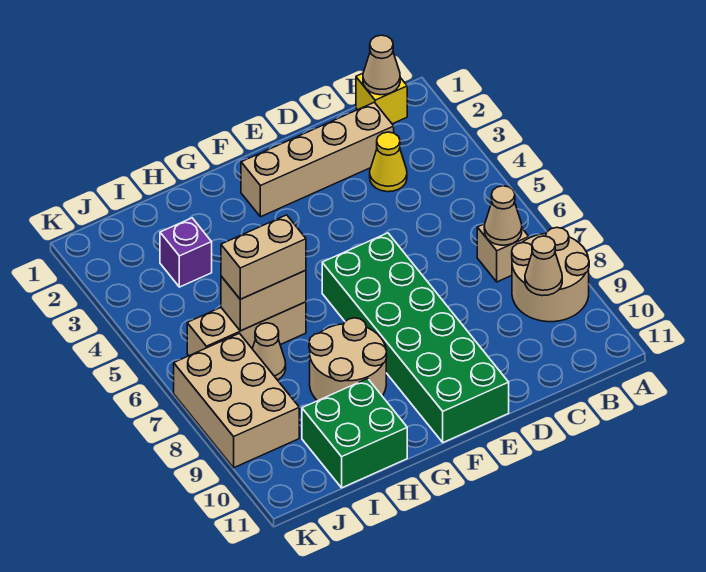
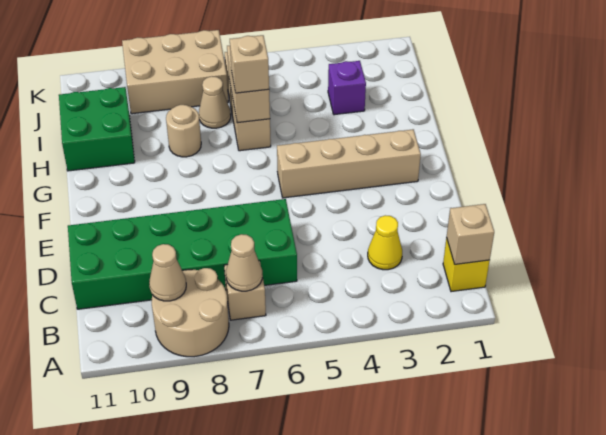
tan 1x1 cone [363,35,400,95] -> tan 1x1 brick [447,204,494,264]
tan 1x4 brick [241,102,394,217] -> tan 1x4 brick turned to [277,129,421,198]
green 2x6 brick [322,233,509,443] -> green 2x6 brick moved to [68,199,297,309]
tan 2x2 round brick [309,318,387,401] -> tan 1x1 round brick [166,105,201,157]
tan 1x2 brick [221,215,306,299] -> tan 1x1 brick [230,35,269,93]

